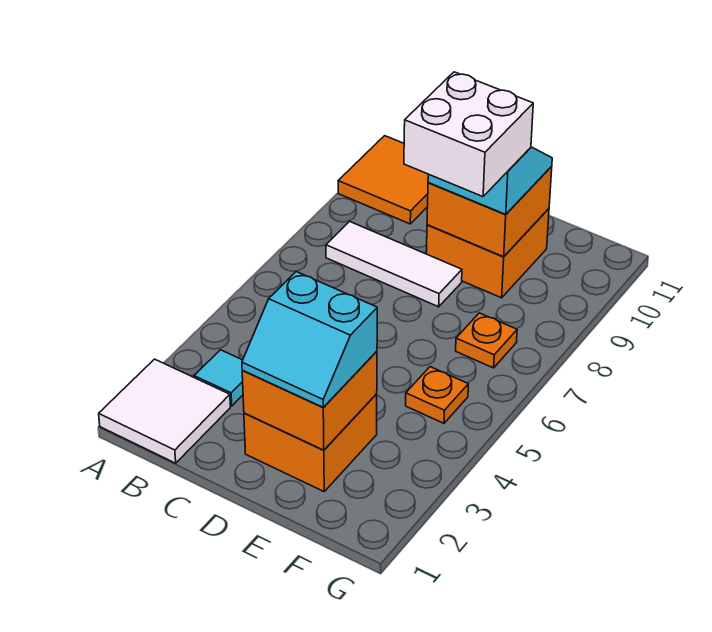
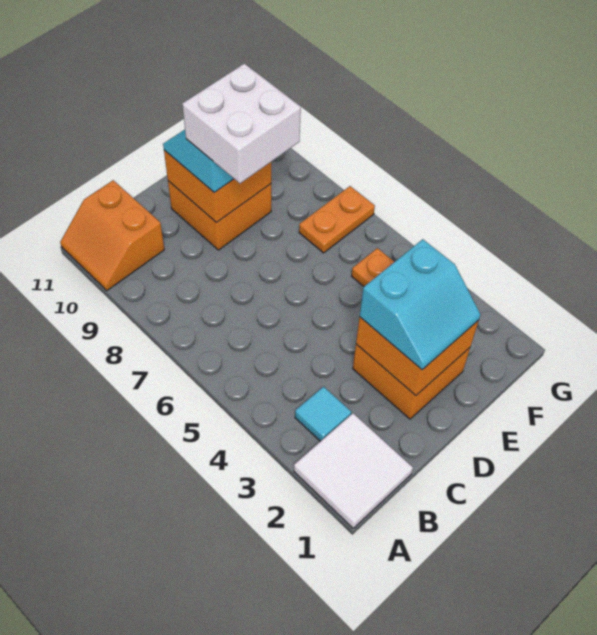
orange 2x2 tile [338,136,428,224] -> orange 2x2 slope [60,180,164,291]
white 1x3 tile [326,221,462,307] -> none
orange 1x1 plate [456,313,517,368] -> orange 1x2 plate [299,186,375,253]

